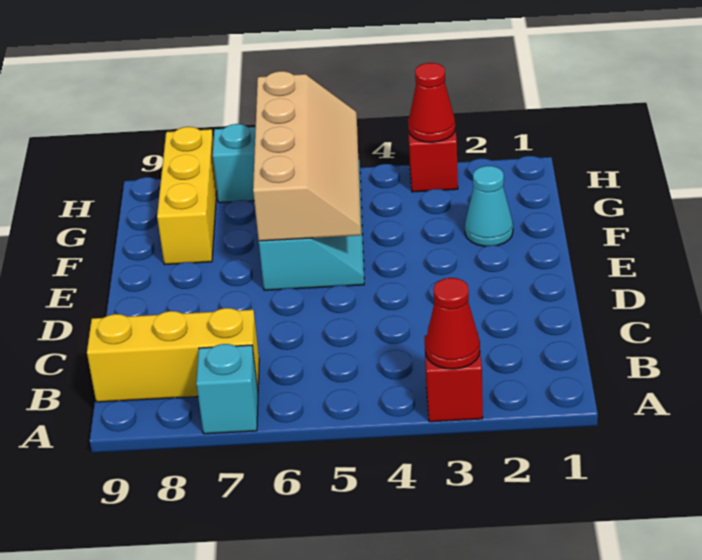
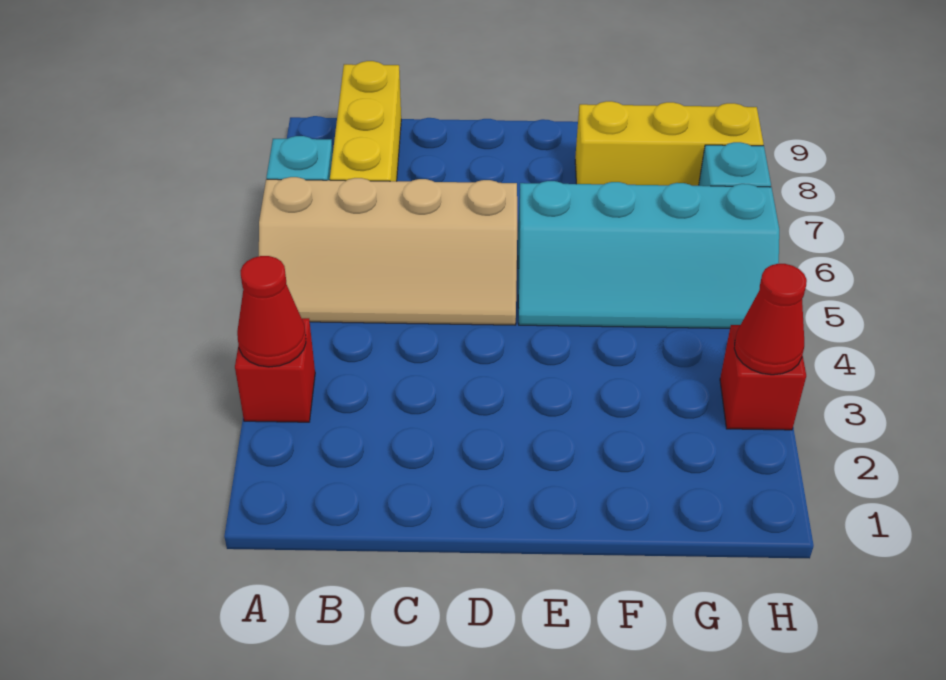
tan 2x4 slope [253,71,361,241] -> tan 2x4 slope moved to [259,177,517,325]
cyan 1x1 cone [465,166,513,246] -> none

